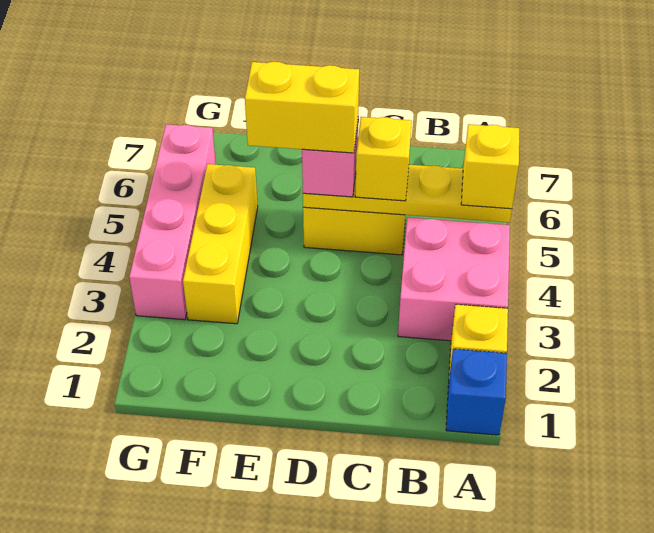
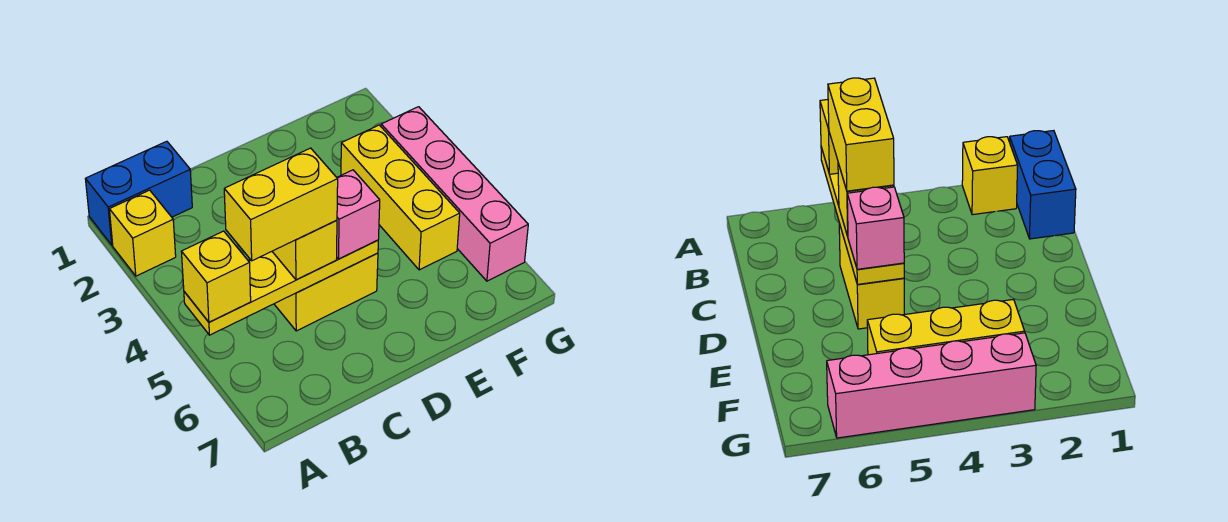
blue 1x1 brick [446,349,507,435] -> blue 1x2 brick [86,141,192,245]
pink 2x2 brick [398,217,510,341] -> none
yellow 1x2 brick [245,62,359,153] -> yellow 1x2 brick moved to [224,148,338,261]

